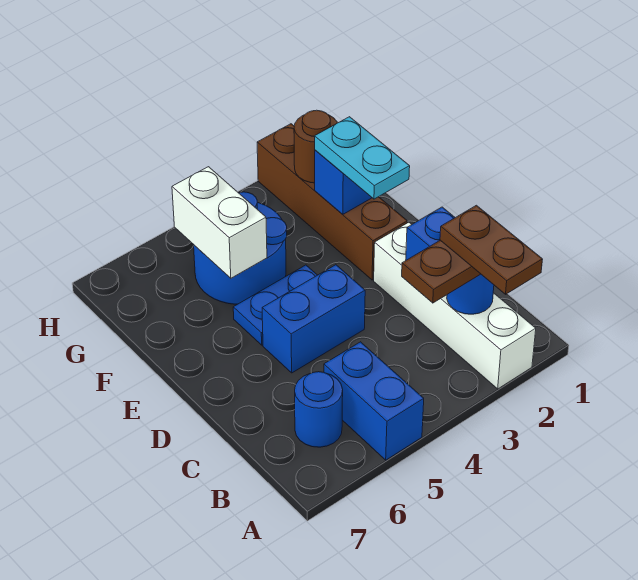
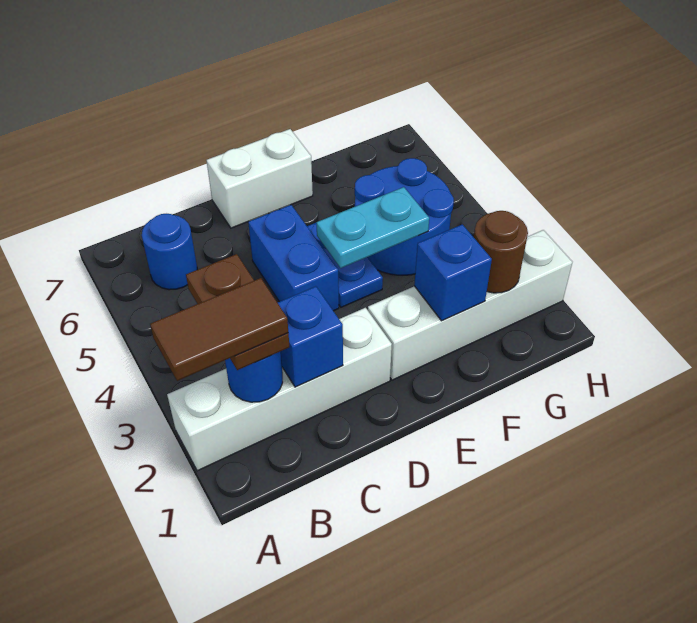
brown 1x2 plate [440,205,543,294] -> brown 1x2 tile [150,278,288,381]
blue 1x2 brick [324,342,424,460] -> none
brown 1x4 brick [257,124,407,280] -> white 1x4 brick [368,230,572,380]
cyan 1x2 plate [315,117,410,199] -> cyan 1x2 plate moved to [317,187,429,268]
white 1x2 brick [172,167,267,278] -> white 1x2 brick moved to [206,129,313,228]

